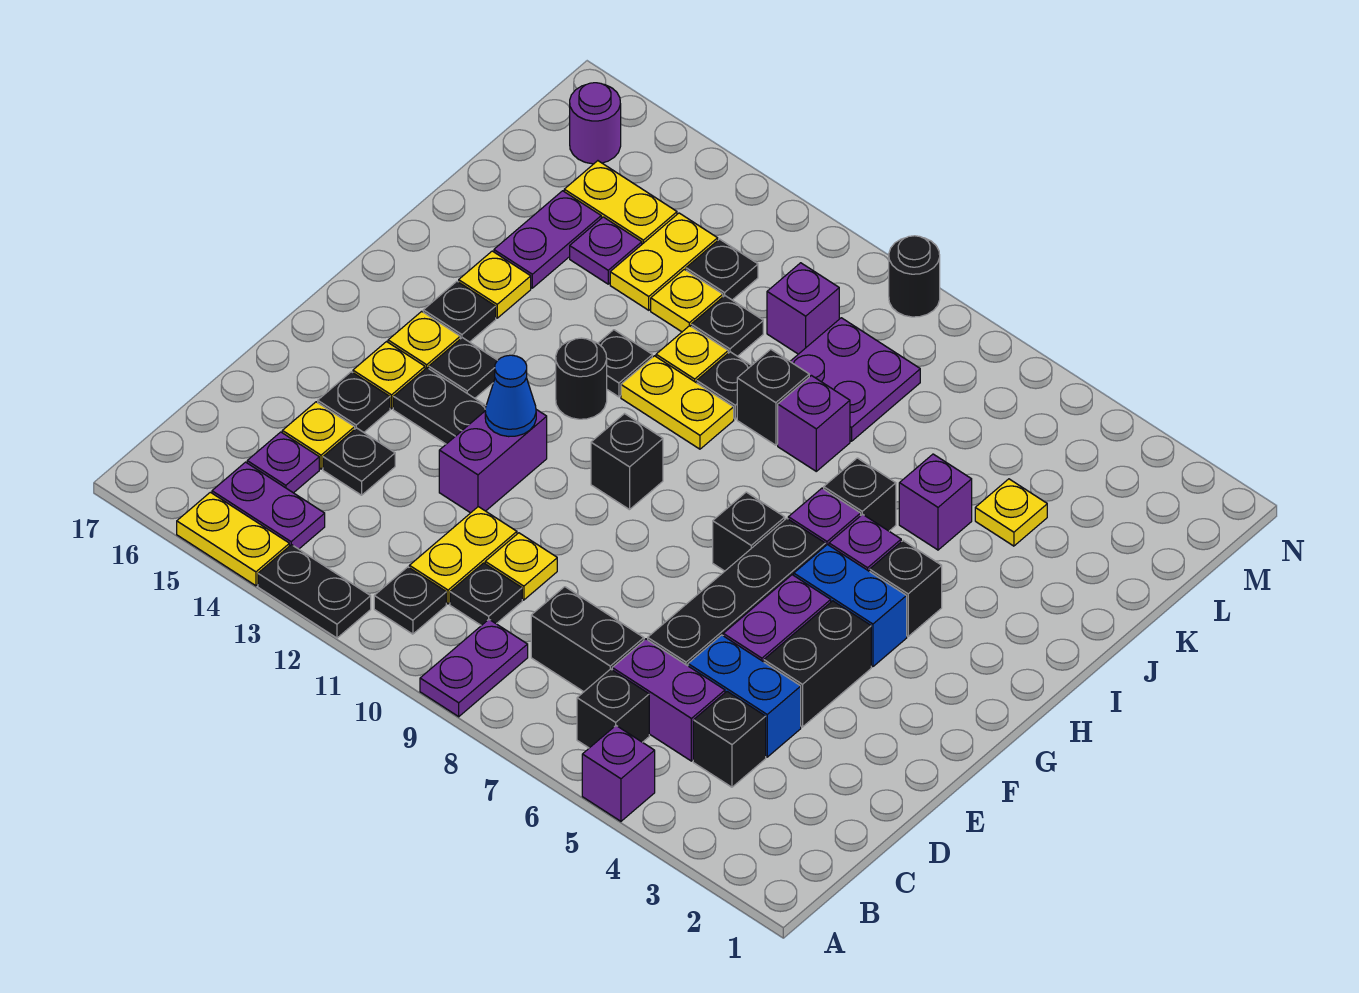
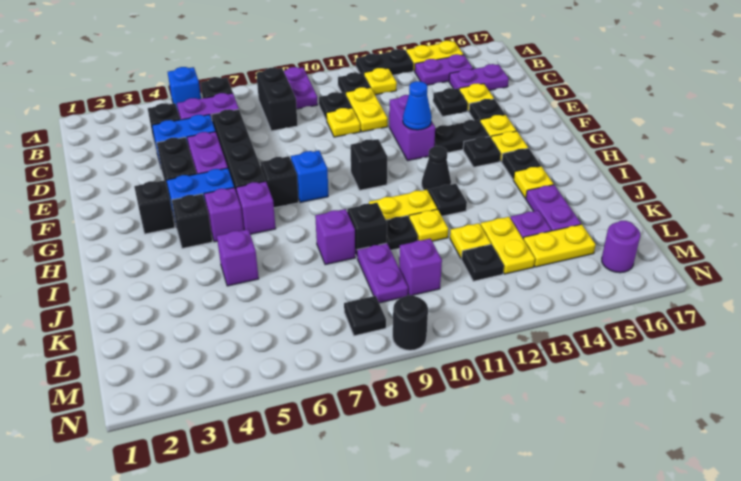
purple 1x1 brick [582,726,655,821] -> blue 1x1 brick [168,67,201,110]
black 1x2 brick [531,587,644,692] -> black 1x2 brick turned to [256,68,298,131]
purple 1x1 plate [247,432,319,493] -> purple 1x2 plate [449,64,509,90]
none -> blue 1x1 brick [291,151,328,202]
black 1x1 round brick [556,338,607,419] -> black 1x1 cone [422,146,451,190]
black 1x1 brick [824,458,896,531] -> black 1x1 brick moved to [134,180,175,234]
yellow 1x1 plate [975,479,1047,546] -> yellow 1x1 plate moved to [364,68,397,95]
purple 2x2 plate [790,318,920,441] -> purple 1x2 plate [357,243,408,303]
black 1x1 plate [691,296,763,356] -> black 1x1 plate moved to [344,296,386,336]

